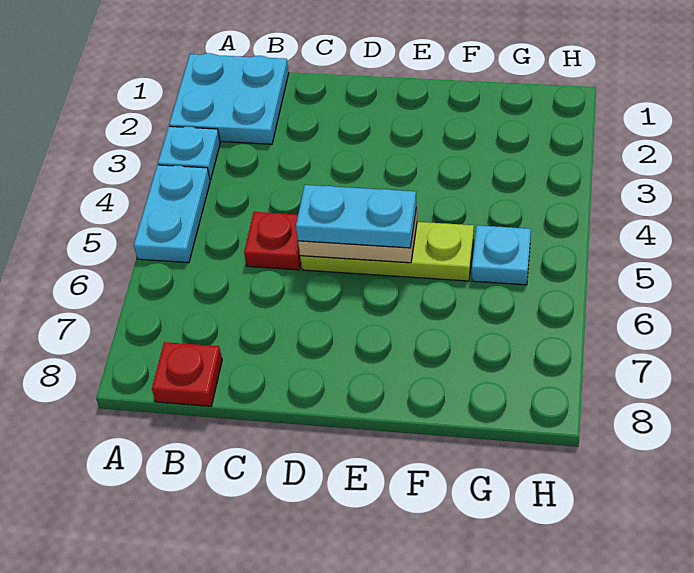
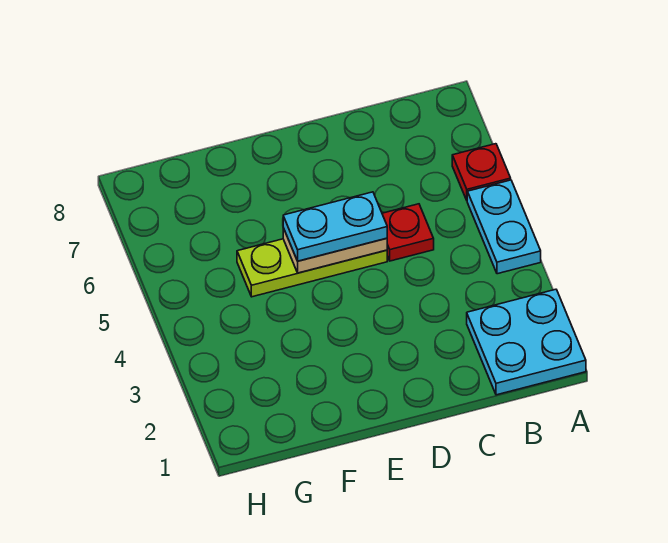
cyan 1x1 plate [158,126,220,180] -> none
red 1x1 plate [152,342,222,406] -> red 1x1 plate moved to [452,144,511,200]
cyan 1x1 plate [472,225,531,285] -> none

